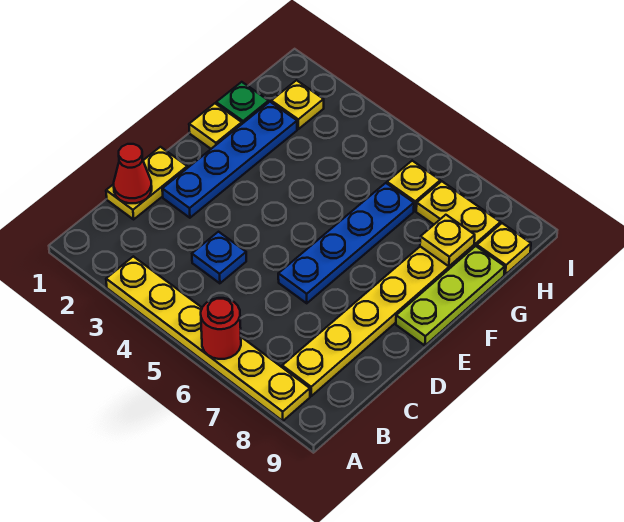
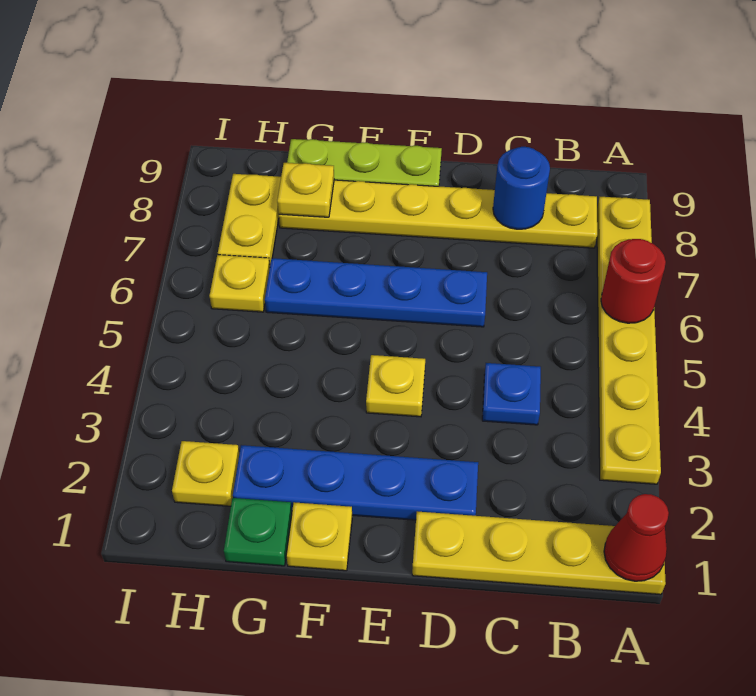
yellow 1x2 plate [106,147,187,219] -> yellow 1x4 plate [412,511,666,595]
red 1x1 cone [114,144,152,203] -> red 1x1 cone moved to [604,494,669,581]
none -> blue 1x1 round brick [493,147,550,229]
yellow 1x1 plate [477,223,531,274] -> yellow 1x1 plate moved to [366,355,425,417]

